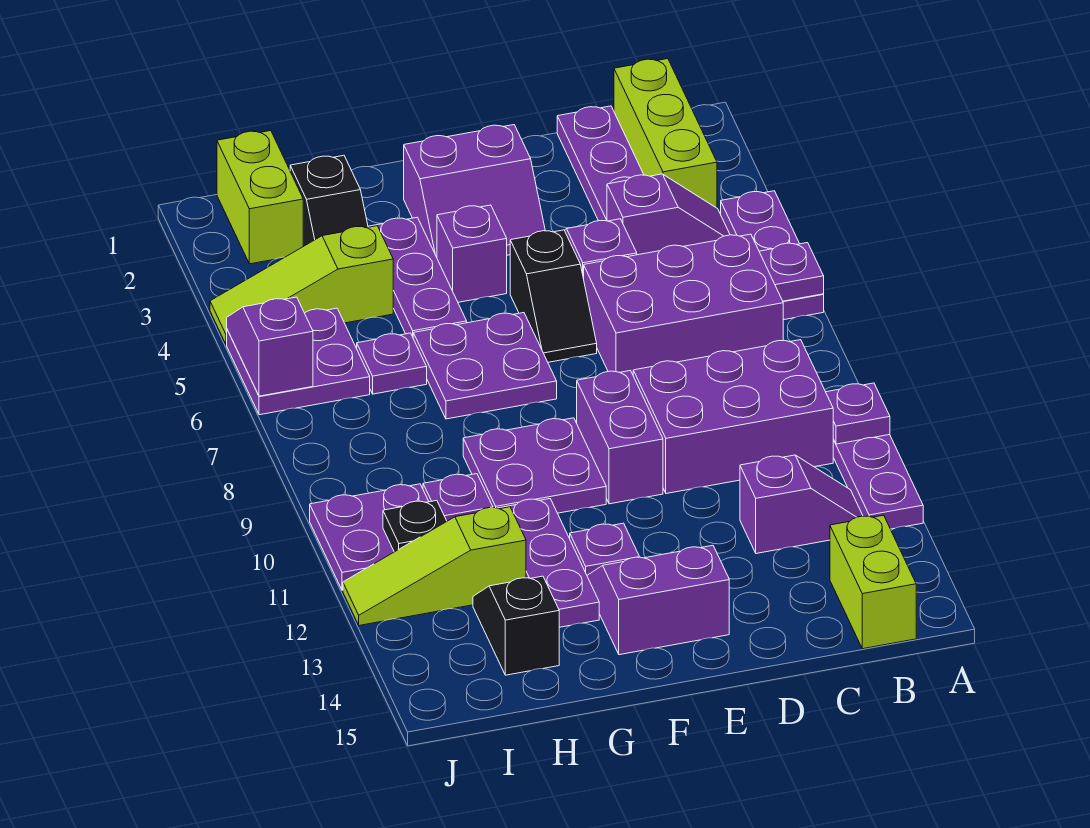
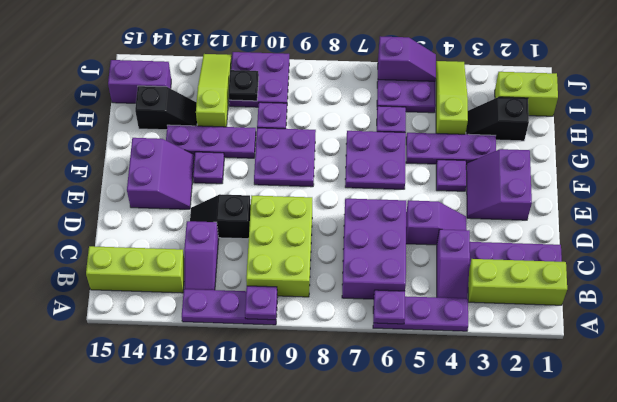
purple 2x3 brick [633,340,833,494] -> lime 2x3 brick [246,196,312,297]
lime 1x2 brick [830,515,916,649] -> lime 1x3 brick [86,246,184,293]
black 1x2 slope [510,230,597,362] -> black 1x2 slope moved to [190,194,251,239]
purple 1x2 brick [577,371,663,504] -> purple 1x2 brick moved to [108,60,171,103]
purple 1x1 brick [437,205,507,302] -> purple 1x1 plate [436,160,466,191]

